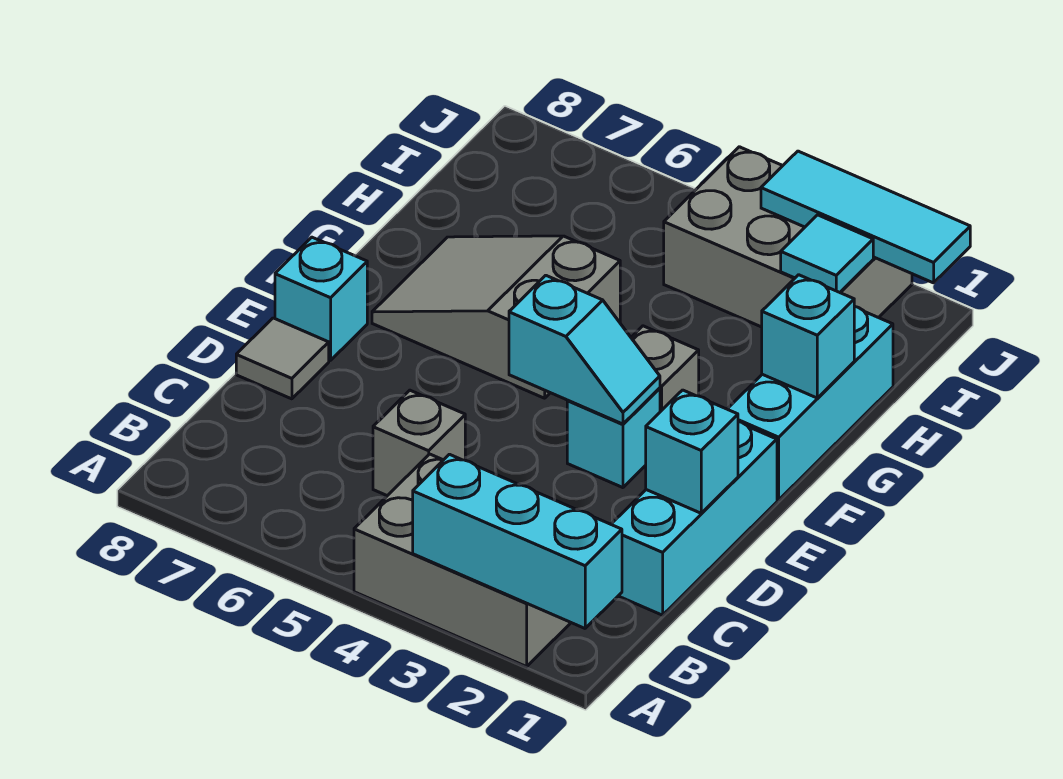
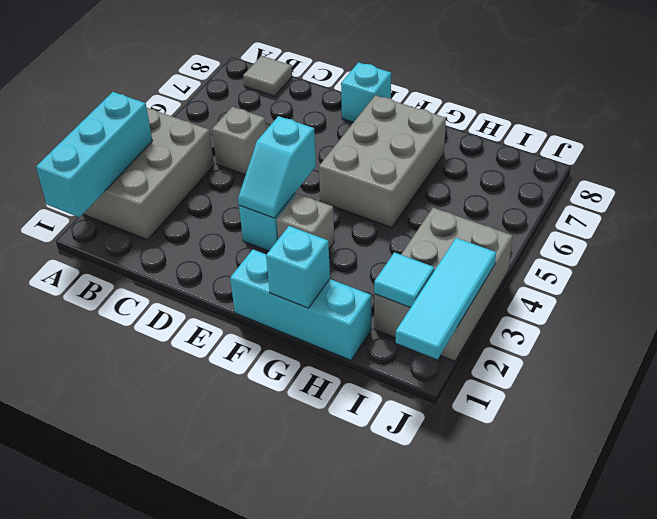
cyan 1x3 brick [611,422,777,615] -> none
cyan 1x1 brick [646,390,738,513] -> none
grey 1x1 tile [236,318,329,399] -> grey 1x1 tile moved to [243,56,292,96]
grey 2x3 slope [372,236,620,398] -> grey 2x3 brick [319,95,446,228]

